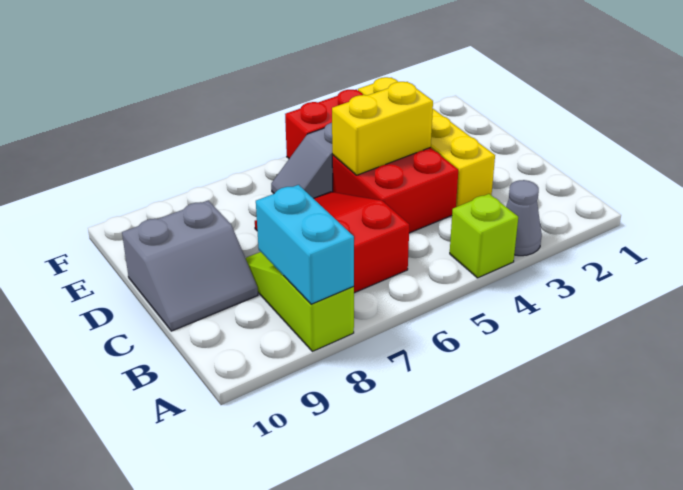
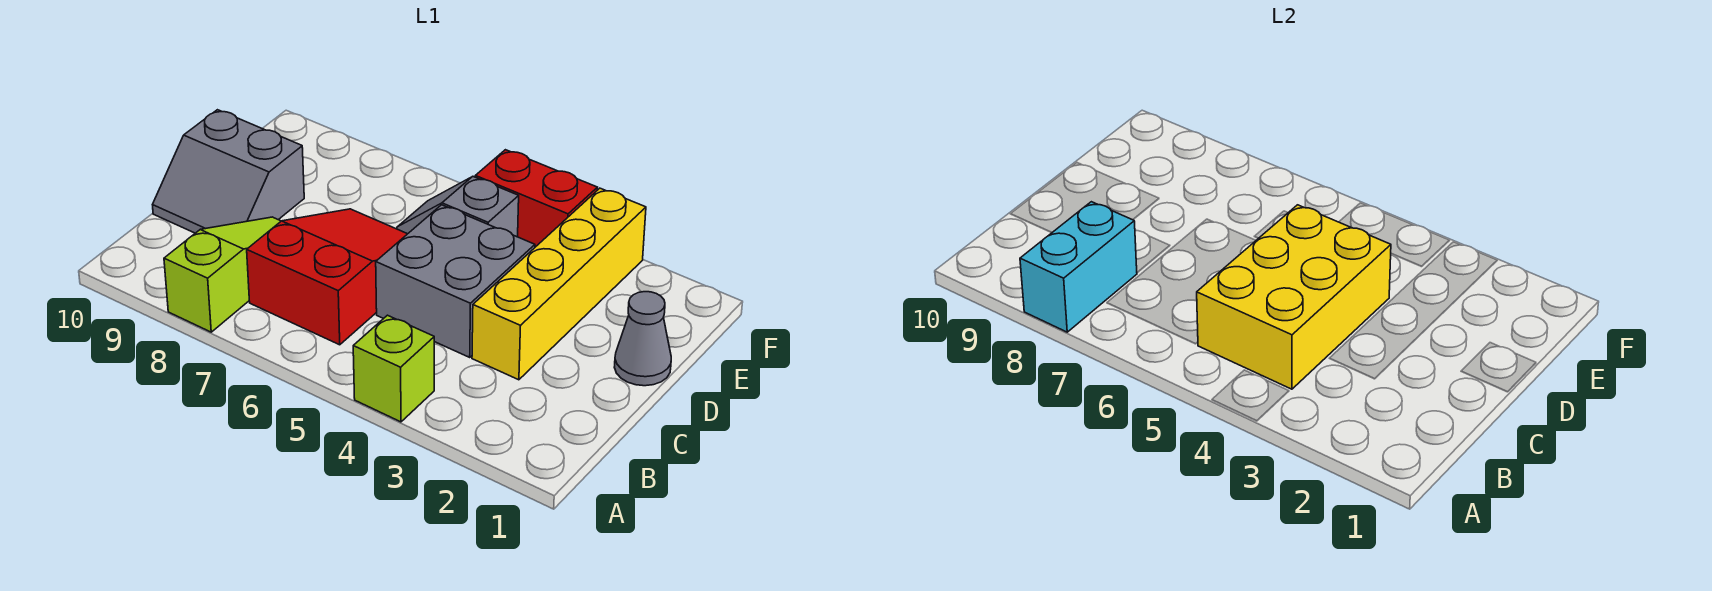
grey 1x1 cone [506,180,542,256] -> grey 1x1 cone moved to [614,292,671,386]
red 2x2 brick [332,148,458,233] -> grey 2x2 brick [376,205,535,357]
yellow 1x2 brick [332,82,433,175] -> yellow 2x3 brick [1197,205,1391,389]

